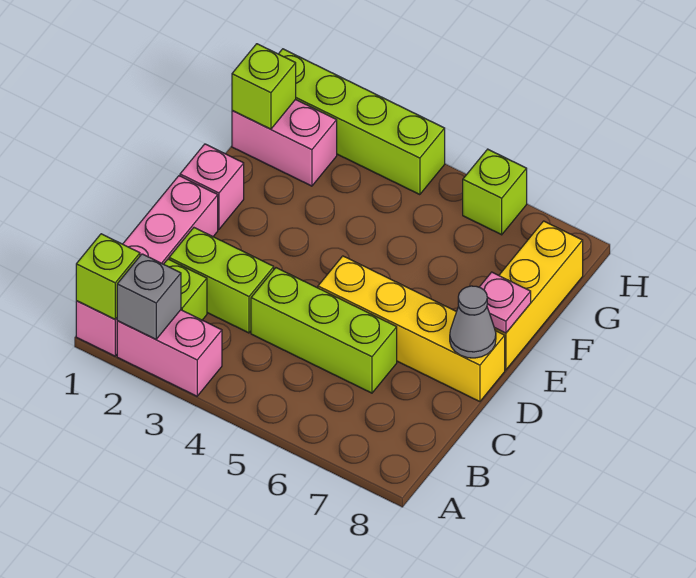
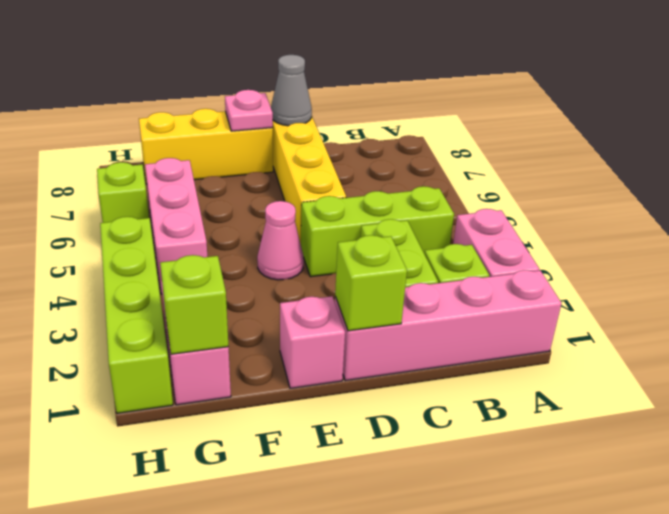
lime 1x1 brick [76,234,140,319] -> lime 1x1 brick moved to [335,235,407,331]
grey 1x1 brick [117,254,181,339] -> none
lime 1x3 brick [251,268,397,393] -> lime 1x3 brick turned to [301,186,454,277]
none -> pink 1x1 cone [257,201,304,280]
none -> pink 1x3 brick [145,158,207,294]

